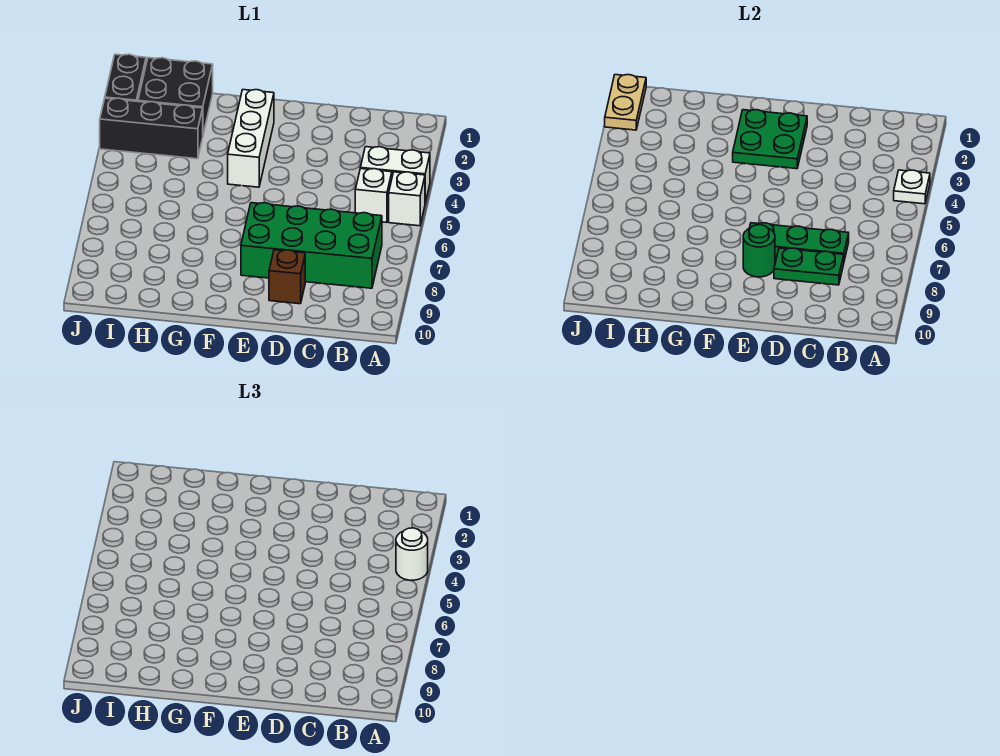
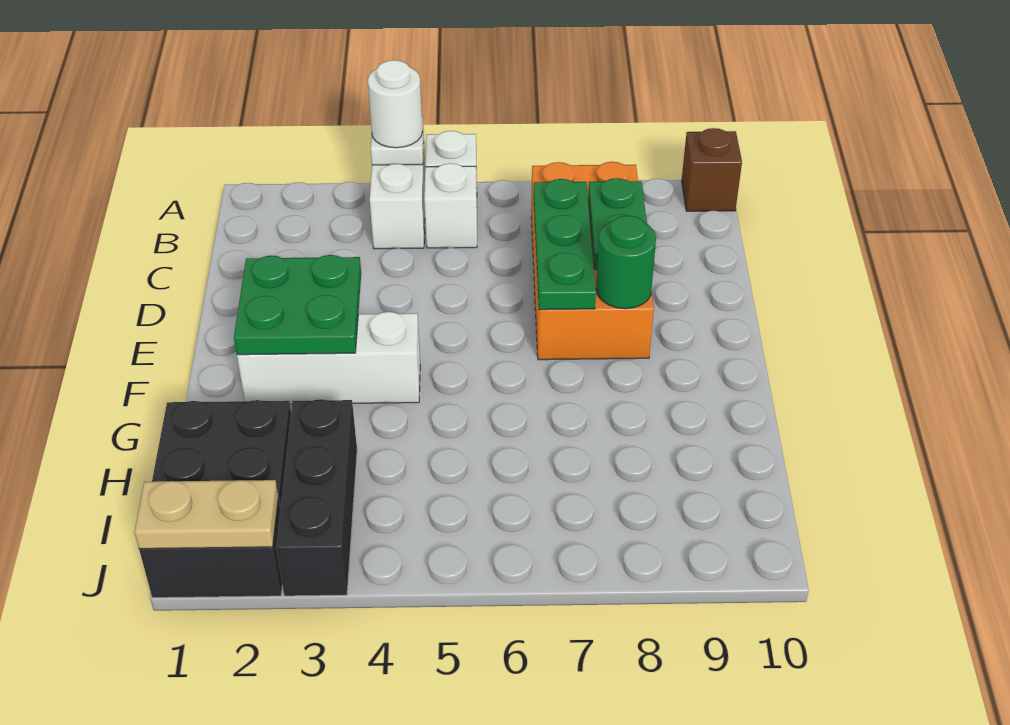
green 2x4 brick [241,203,382,288] -> orange 2x4 brick [531,162,654,360]
brown 1x1 brick [269,250,305,304] -> brown 1x1 brick moved to [682,128,742,211]

